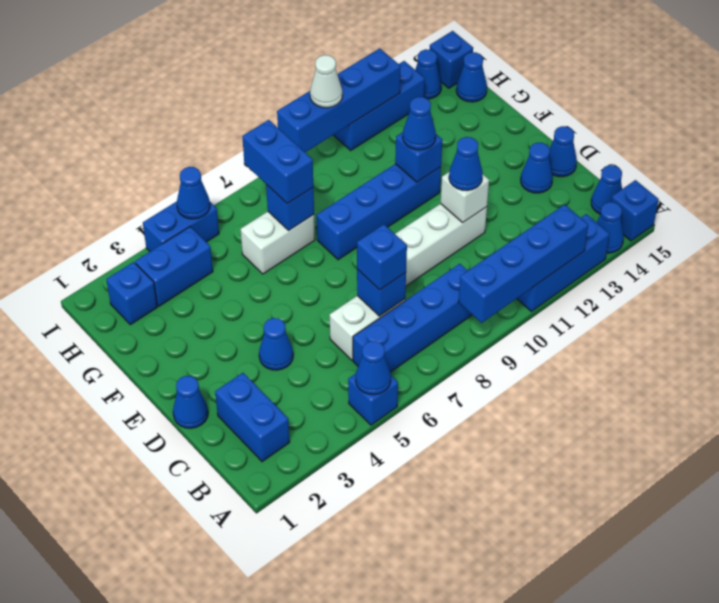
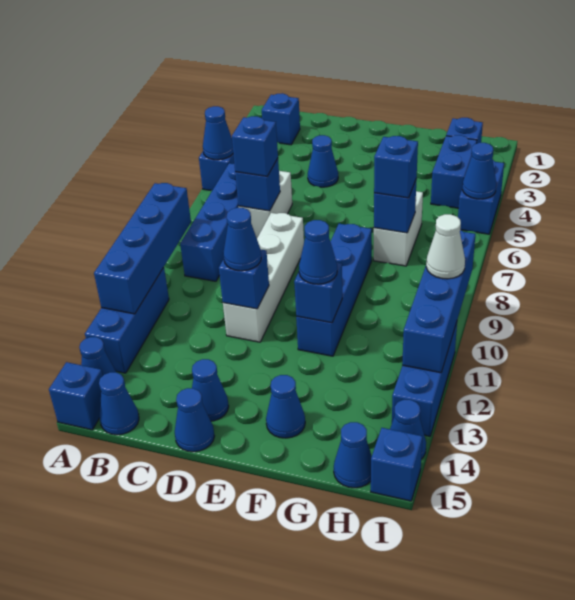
blue 1x2 brick [215,373,290,462] -> blue 1x1 brick [262,93,300,145]
blue 1x1 cone [173,376,208,428] -> blue 1x1 cone moved to [266,375,305,438]
white 1x1 brick [441,172,489,222] -> blue 1x1 brick [219,250,269,309]
blue 1x2 brick [242,120,313,204] -> blue 1x1 brick [374,136,418,198]

